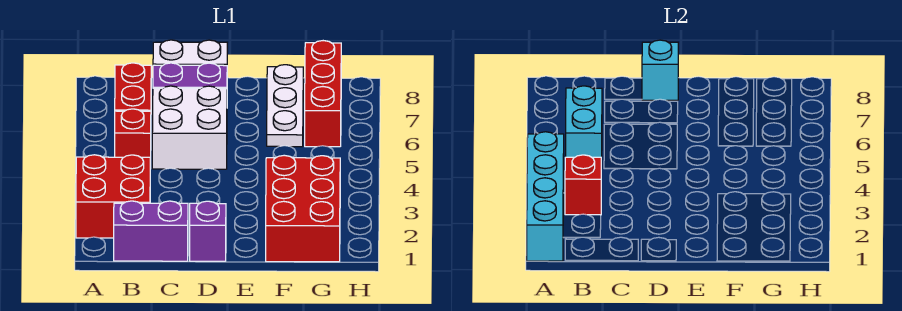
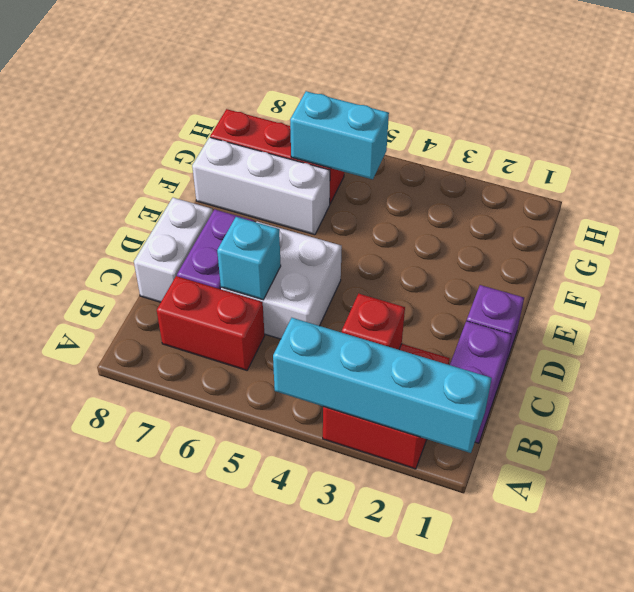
red 1x1 brick [115,109,151,169] -> none
cyan 1x2 brick [566,86,602,169] -> cyan 1x2 brick moved to [290,91,389,179]
cyan 1x1 brick [642,40,678,100] -> cyan 1x1 brick moved to [217,217,281,300]
red 2x3 brick [266,155,340,262] -> none
white 1x3 plate [267,65,303,147] -> white 1x3 brick [192,137,330,235]

